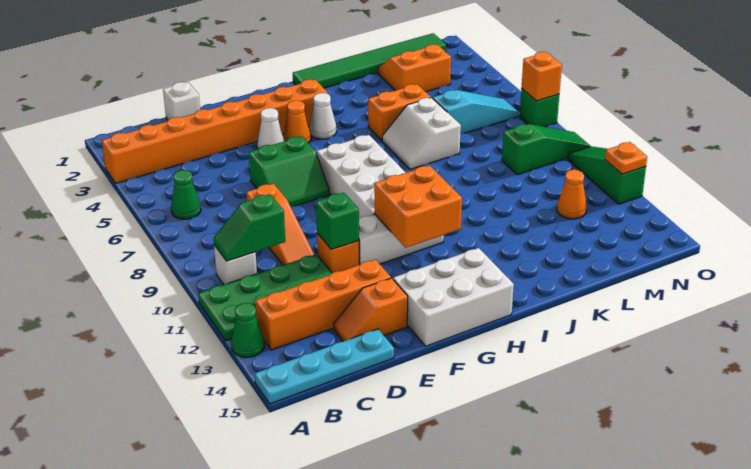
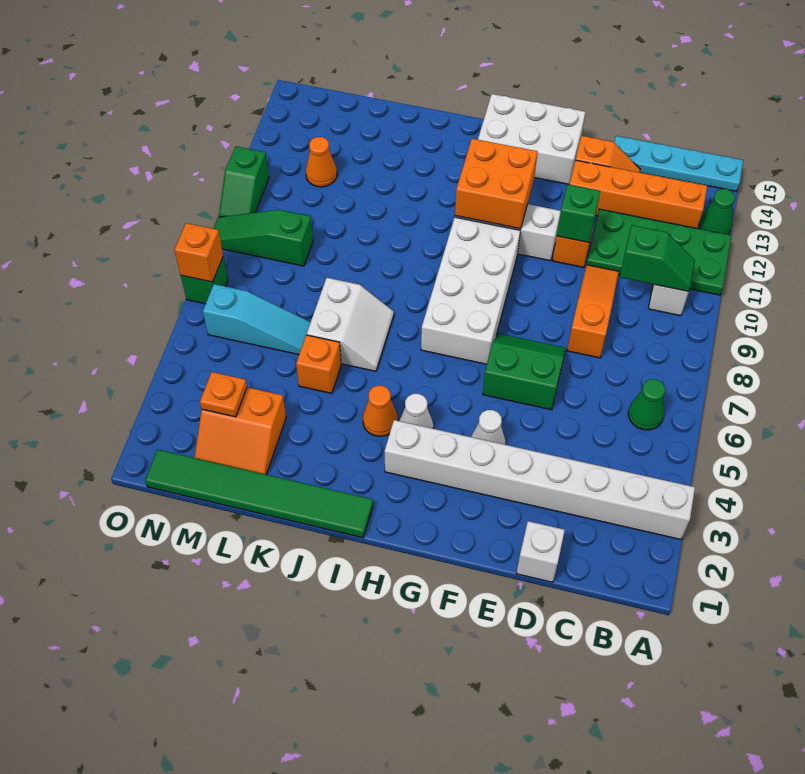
orange 1x8 brick [102,80,328,183] -> white 1x8 brick [385,420,695,539]
orange 1x1 cone [283,100,311,143] -> orange 1x1 cone moved to [363,386,398,436]
orange 1x2 brick [368,84,431,140] -> orange 1x1 brick [296,335,341,393]
cyan 1x3 slope [433,90,518,134] -> cyan 1x3 slope turned to [203,284,311,355]
green 1x3 slope [568,146,646,204] -> green 1x2 slope [219,146,269,217]
orange 1x1 plate [605,142,647,174] -> orange 1x1 plate moved to [200,372,247,417]

